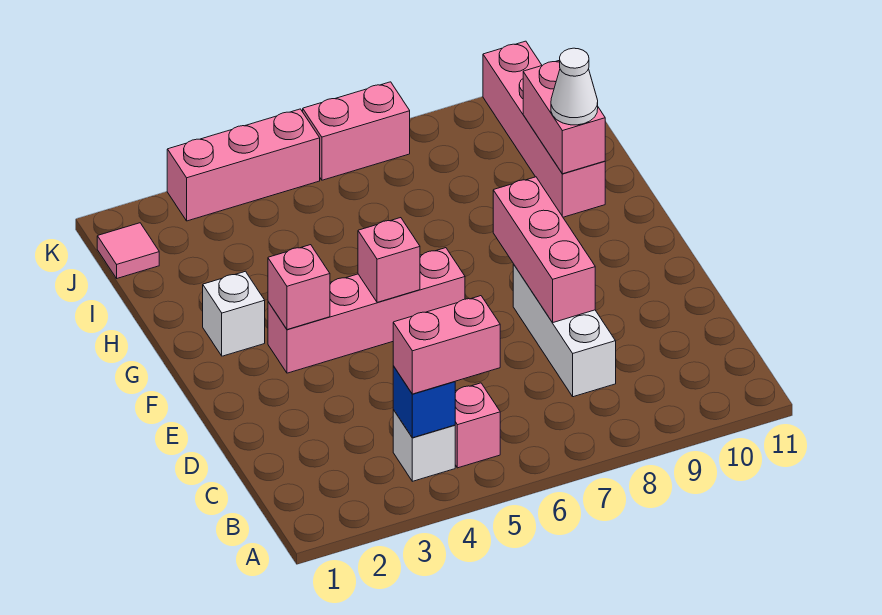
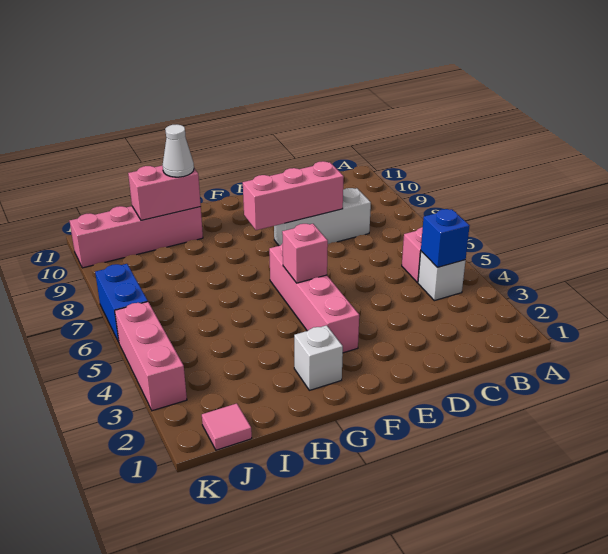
pink 1x2 brick [393,296,500,394] -> none
pink 1x1 brick [268,245,330,330] -> none
pink 1x2 brick [303,82,410,180] -> blue 1x2 brick [95,264,148,342]

